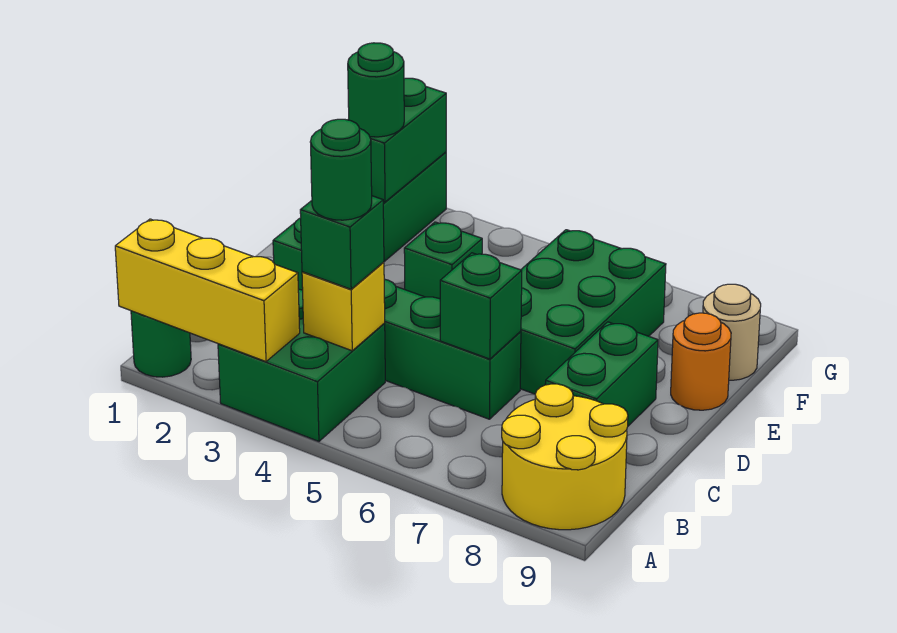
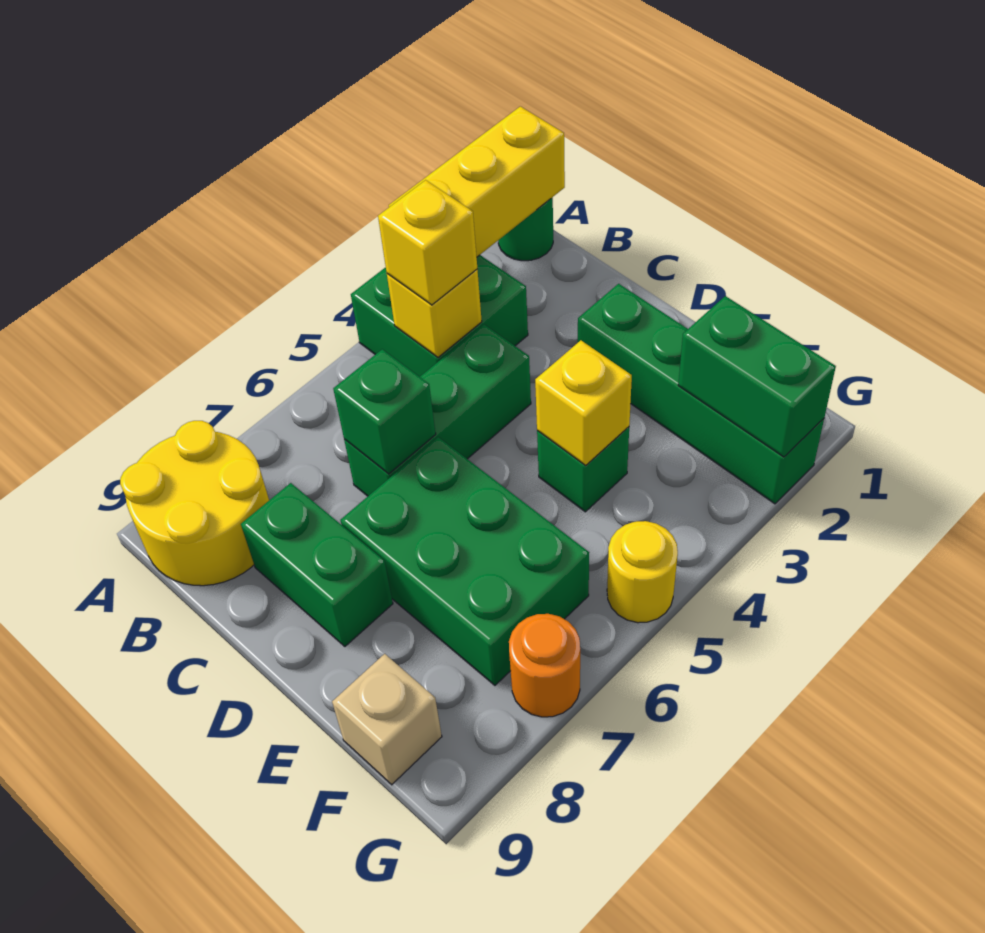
green 1x1 brick [300,196,384,289] -> yellow 1x1 brick [378,180,477,305]
green 1x1 round brick [310,119,372,220] -> none
none -> yellow 1x1 brick [535,340,632,466]
orange 1x1 round brick [671,313,731,410] -> orange 1x1 round brick moved to [509,614,580,717]
green 1x1 round brick [348,43,404,137] -> none
tan 1x1 round brick [703,284,761,380] -> tan 1x1 brick [332,654,442,785]
none -> yellow 1x1 round brick [607,521,678,623]

